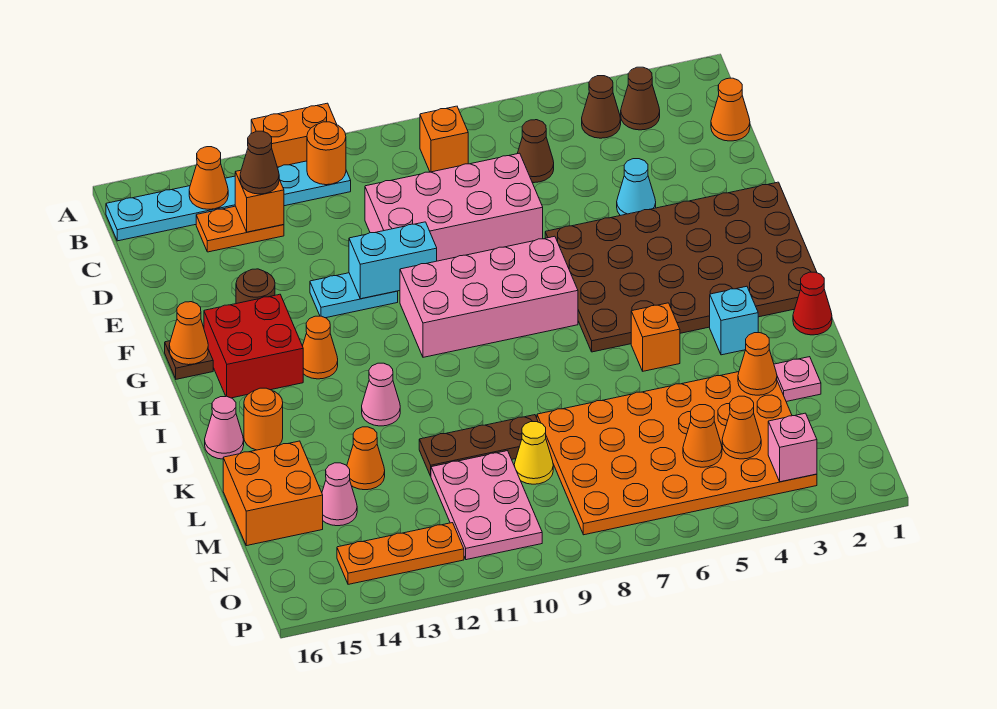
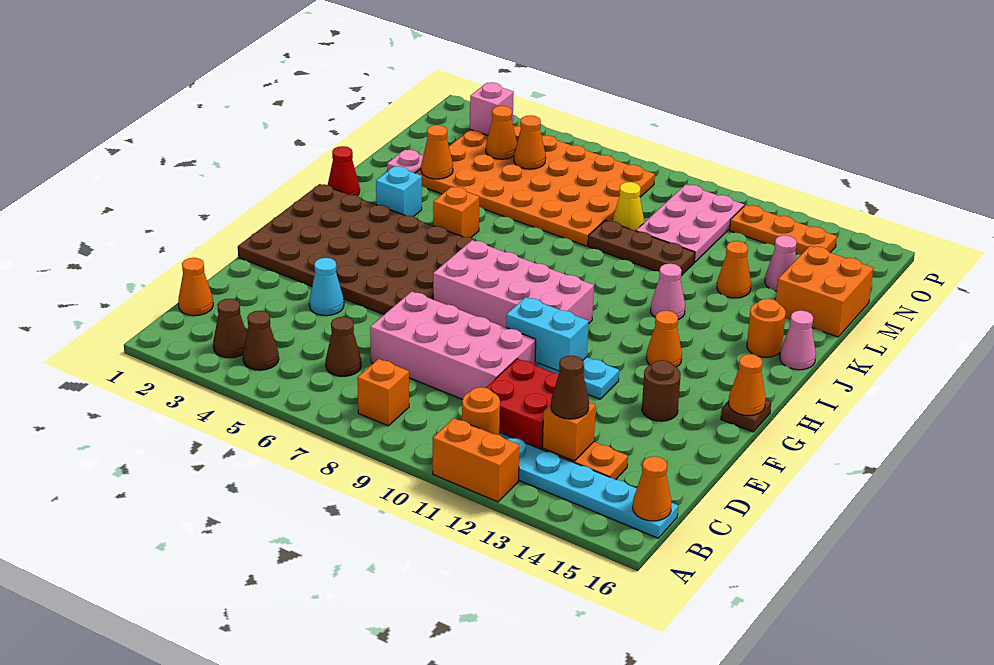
orange 1x1 cone [189,147,228,209] -> orange 1x1 cone moved to [633,456,672,521]
red 2x2 brick [204,294,303,398] -> red 2x2 brick moved to [486,359,559,449]

